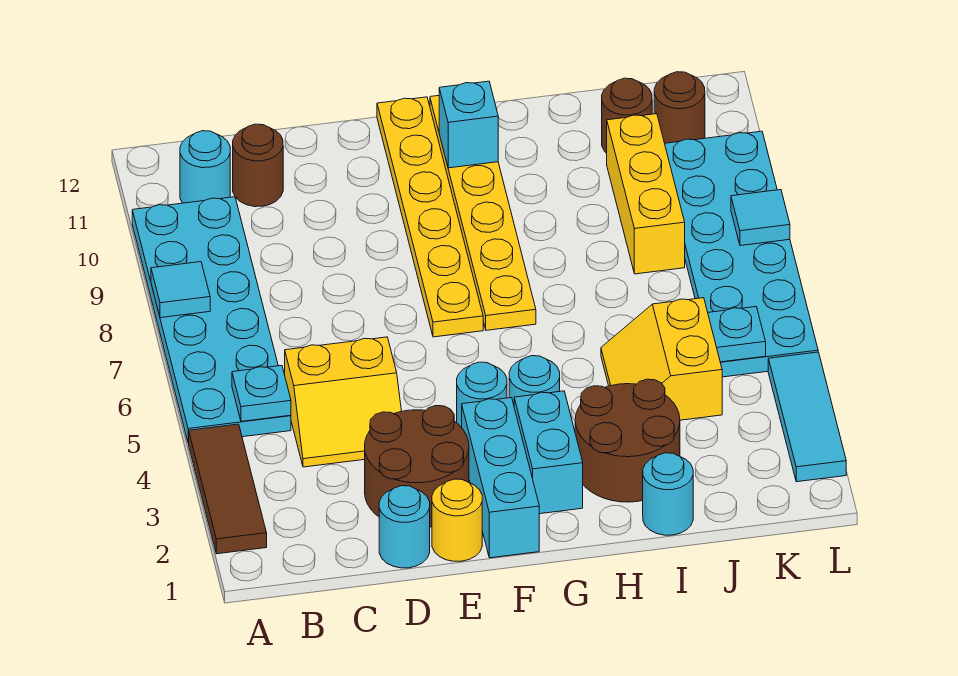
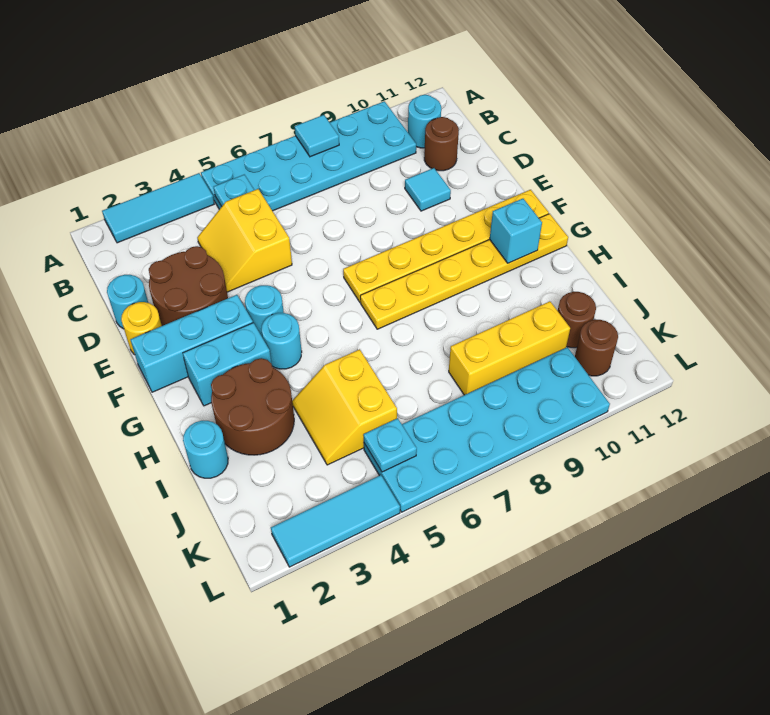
brown 1x3 tile [189,424,267,554] -> cyan 1x3 tile [102,173,214,243]
yellow 2x2 slope [601,298,722,420] -> yellow 2x2 slope turned to [292,349,397,465]
cyan 1x1 tile [731,190,790,246] -> cyan 1x1 tile moved to [405,168,451,211]

